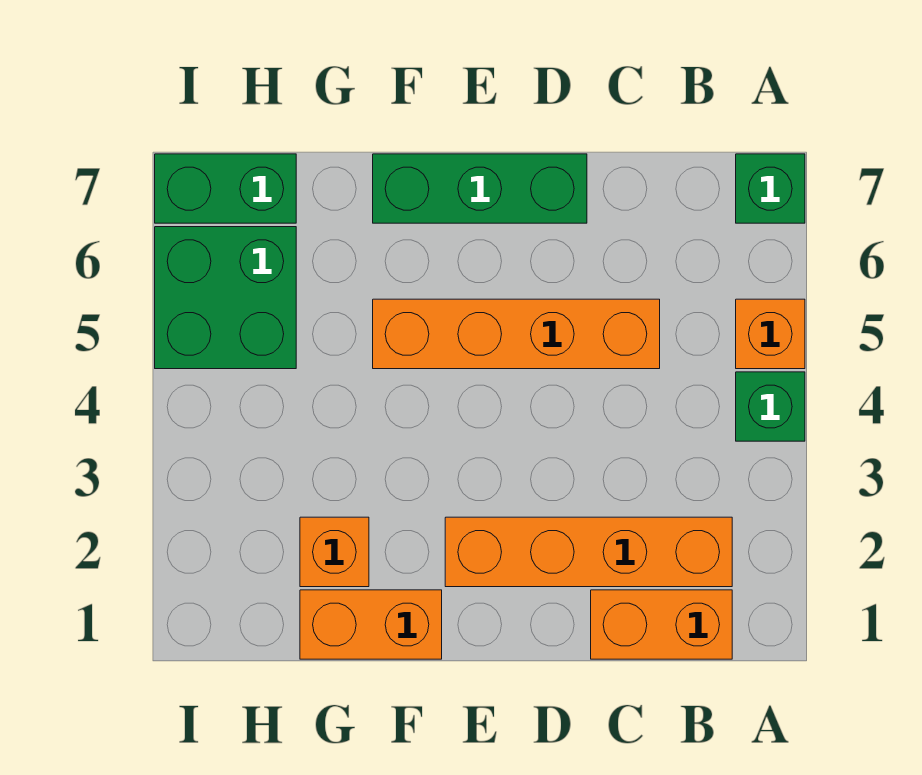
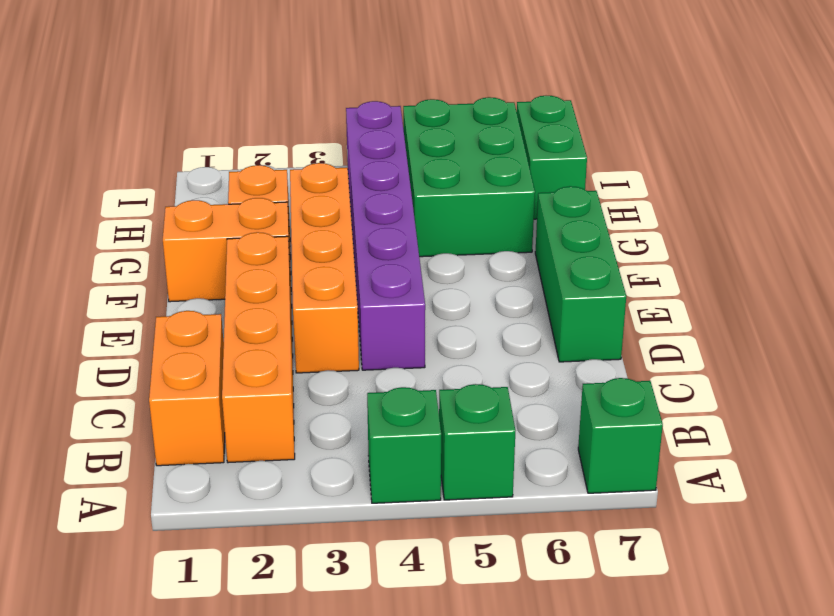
orange 1x1 brick [736,299,805,369] -> green 1x1 brick [439,384,515,500]
orange 1x4 brick [373,299,660,369] -> orange 1x4 brick moved to [290,163,359,373]
none -> purple 1x6 brick [346,101,425,370]
orange 1x2 brick [300,590,442,659] -> orange 1x2 brick turned to [163,198,291,302]
green 2x2 brick [155,227,296,369] -> green 2x3 brick [403,97,535,257]

